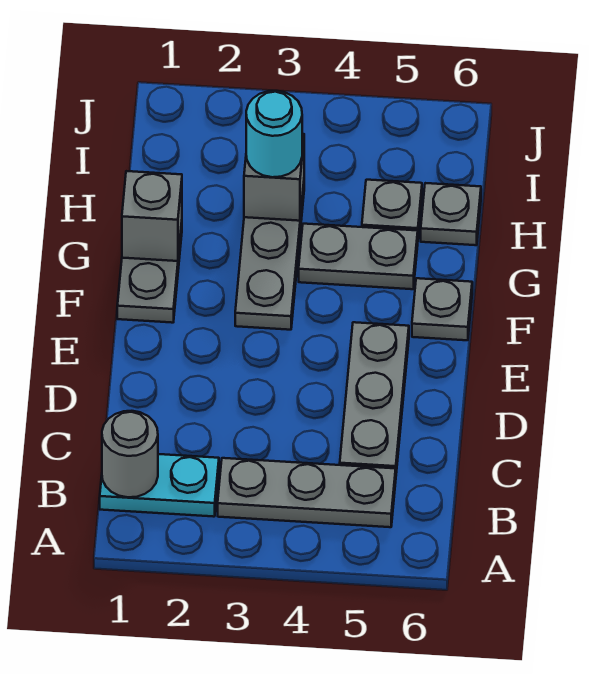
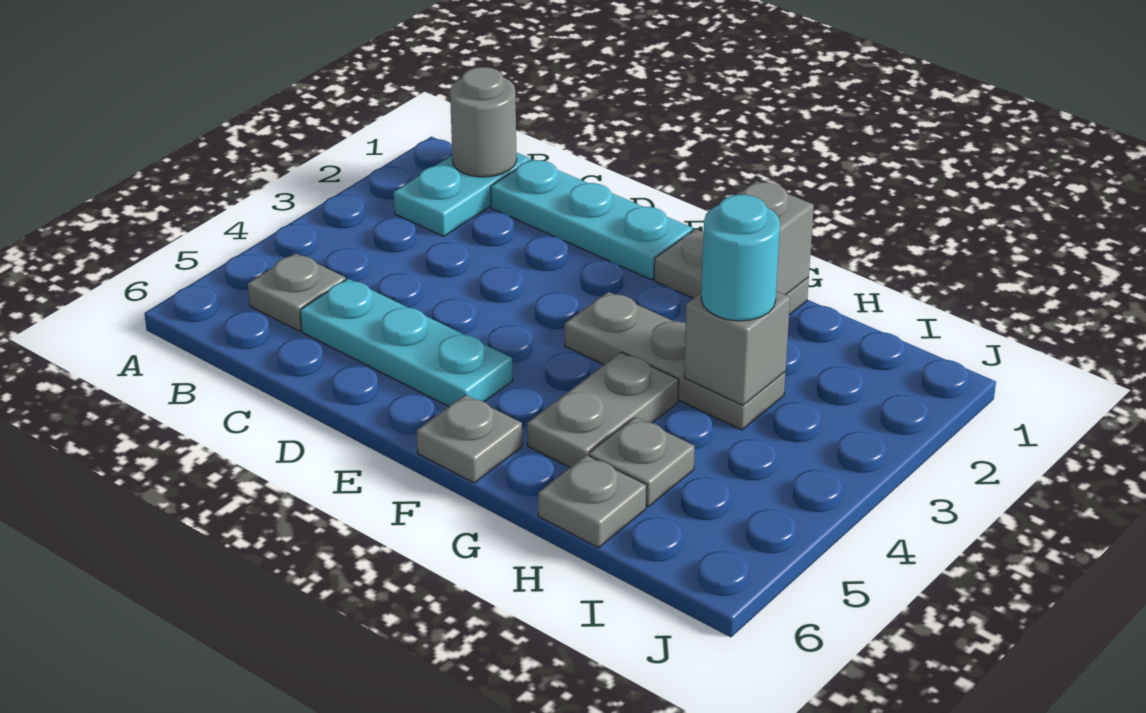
grey 1x3 plate [218,458,396,527] -> grey 1x1 plate [248,253,346,331]
none -> cyan 1x3 plate [491,159,692,280]
grey 1x3 plate [340,322,409,473] -> cyan 1x3 plate [300,279,513,406]

